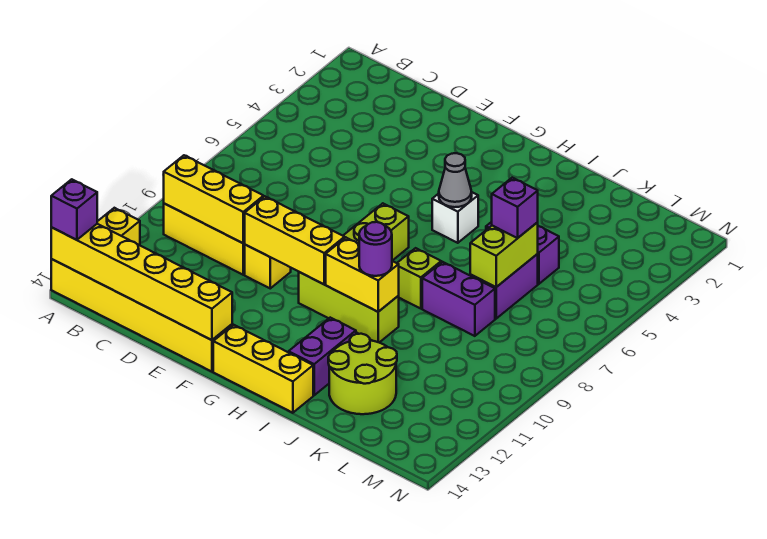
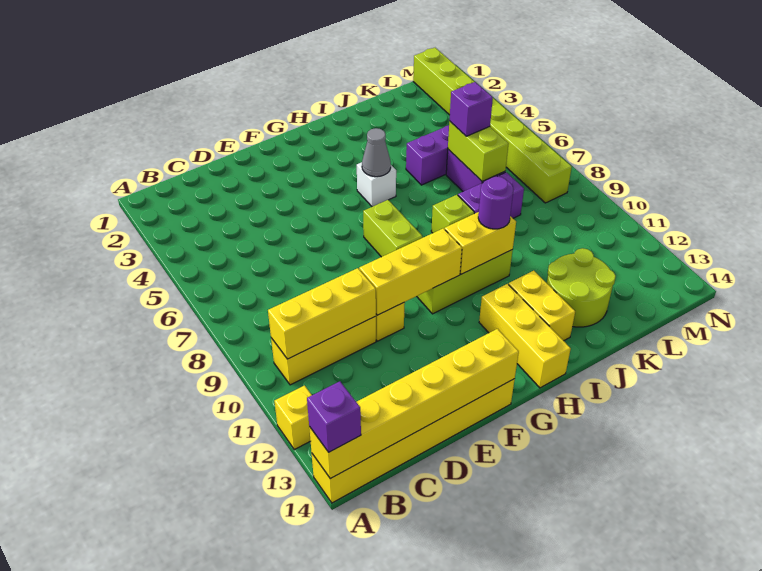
yellow 1x3 brick [213,325,313,413] -> yellow 1x3 brick turned to [479,284,571,388]
purple 1x2 brick [289,318,356,395] -> yellow 1x2 brick [509,271,575,341]
none -> lime 1x8 brick [413,48,572,203]

